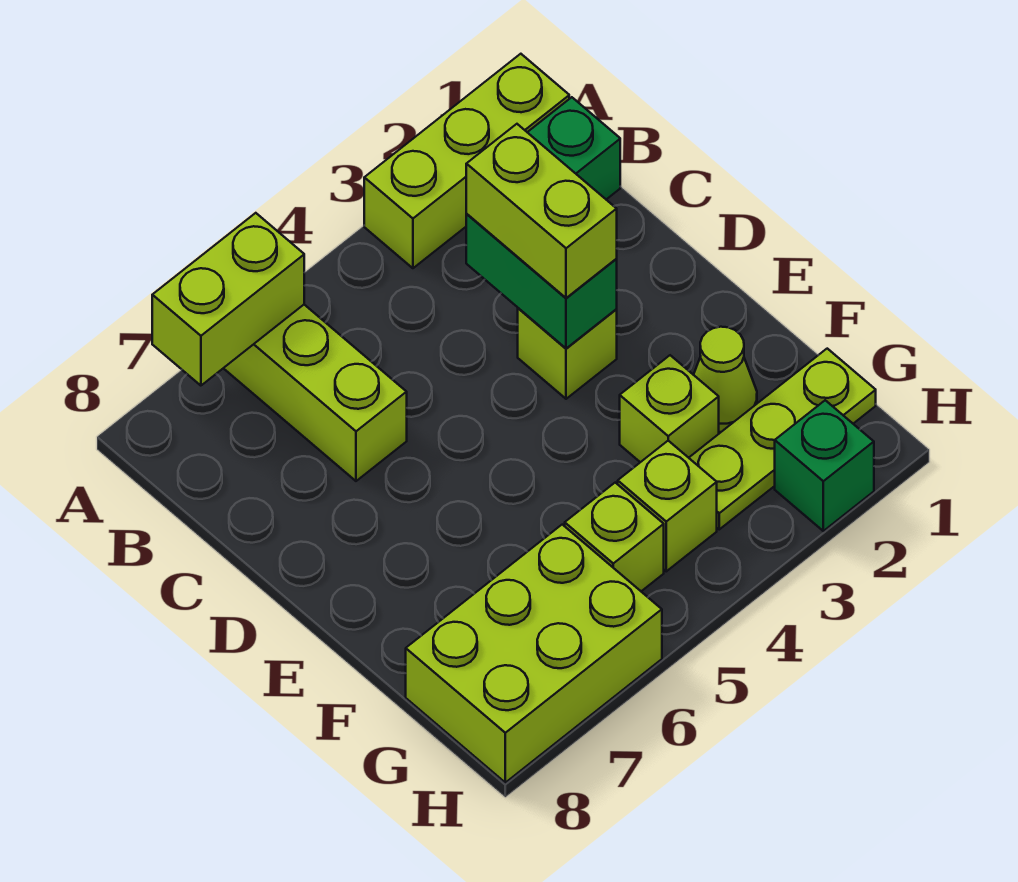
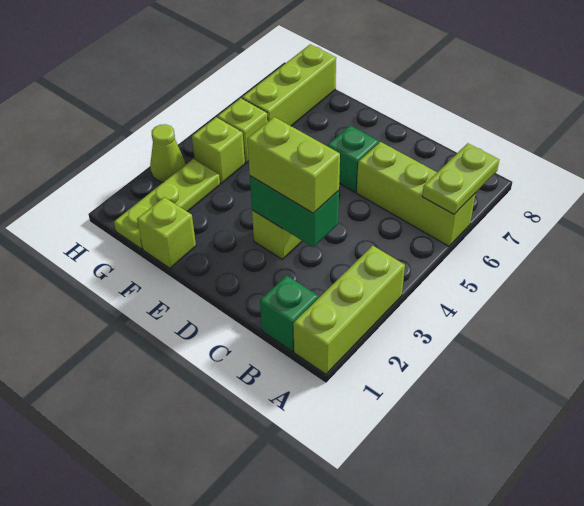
lime 1x2 brick [152,213,304,386] -> lime 1x2 plate [422,143,499,214]
lime 1x1 cone [694,327,757,432] -> lime 1x1 cone moved to [150,124,185,182]
lime 1x1 brick [620,355,719,462] -> lime 1x1 brick moved to [137,197,196,268]
lime 2x3 brick [406,525,662,783] -> lime 1x3 brick [242,44,336,126]
green 1x1 brick [775,400,874,531] -> green 1x1 brick moved to [328,126,379,192]

